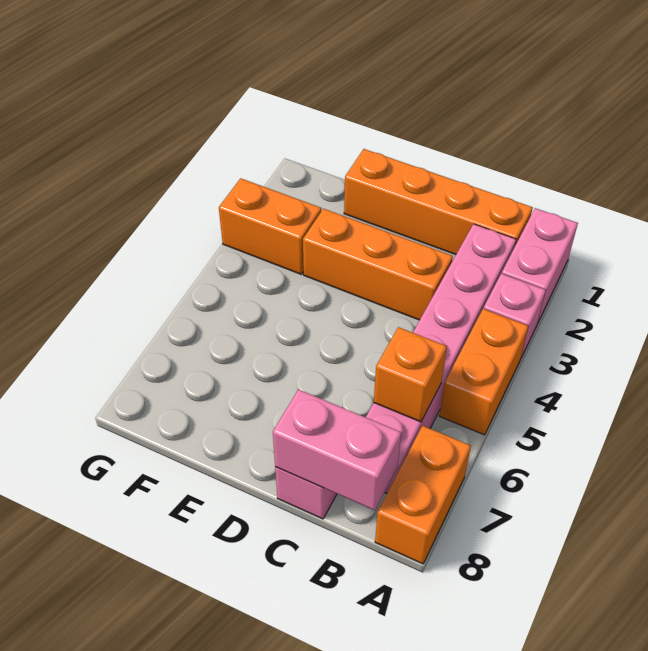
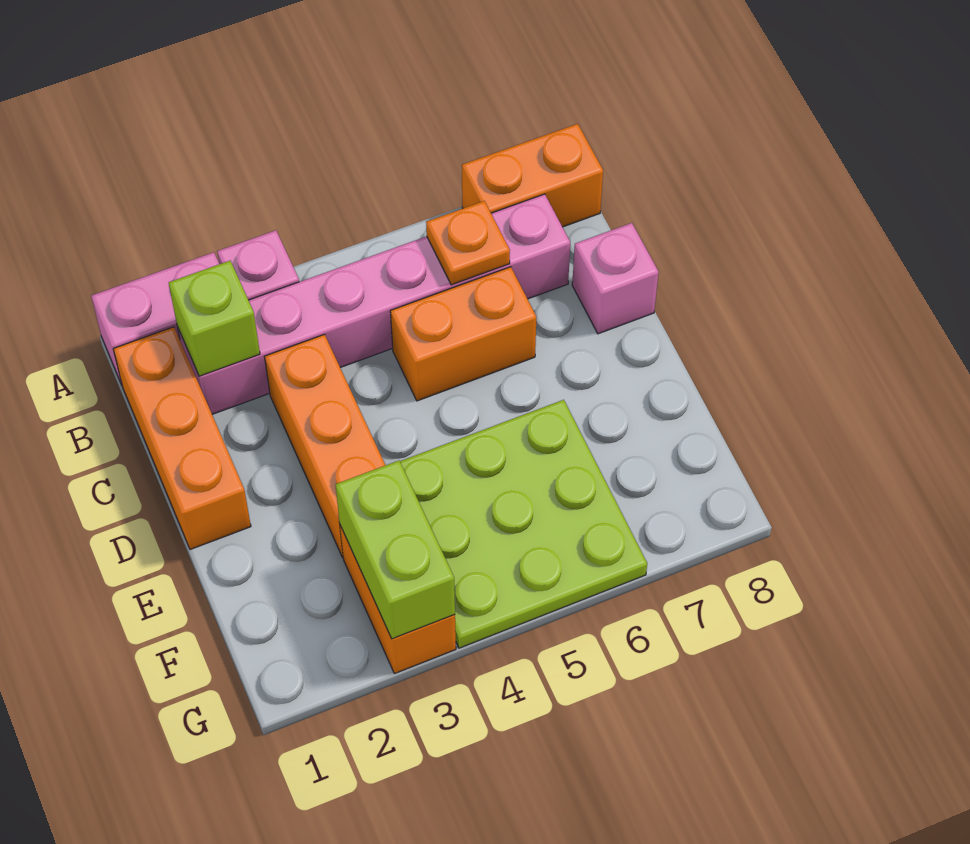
orange 1x2 brick [439,309,528,435] -> orange 1x2 brick moved to [390,267,536,401]
orange 1x4 brick [344,149,533,255] -> orange 1x3 brick [113,327,251,550]
none -> lime 1x1 brick [169,261,260,376]
orange 1x1 brick [374,327,447,422] -> orange 1x1 plate [426,201,510,285]
pink 1x2 brick [273,389,401,510] -> none
none -> lime 3x3 plate [400,400,647,648]
none -> lime 1x2 brick [335,461,455,639]

